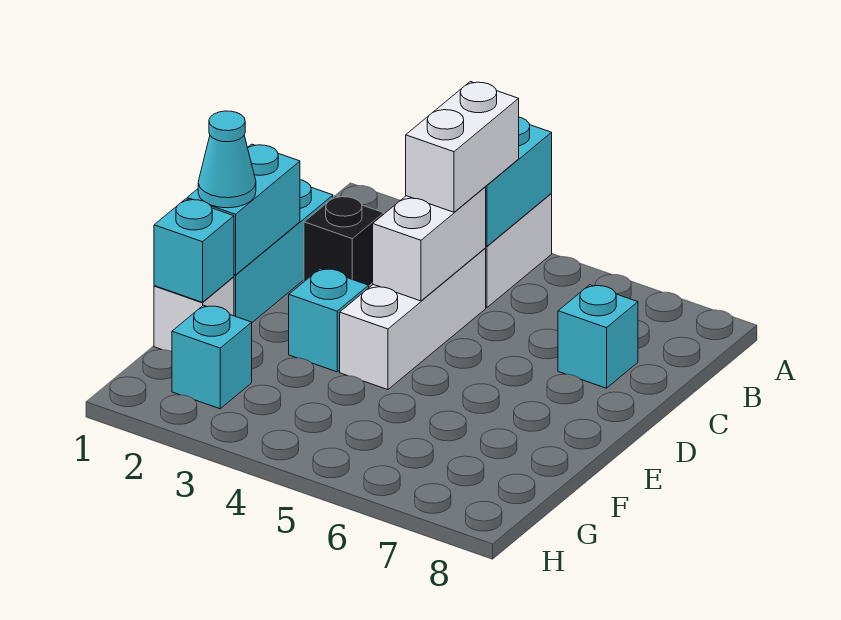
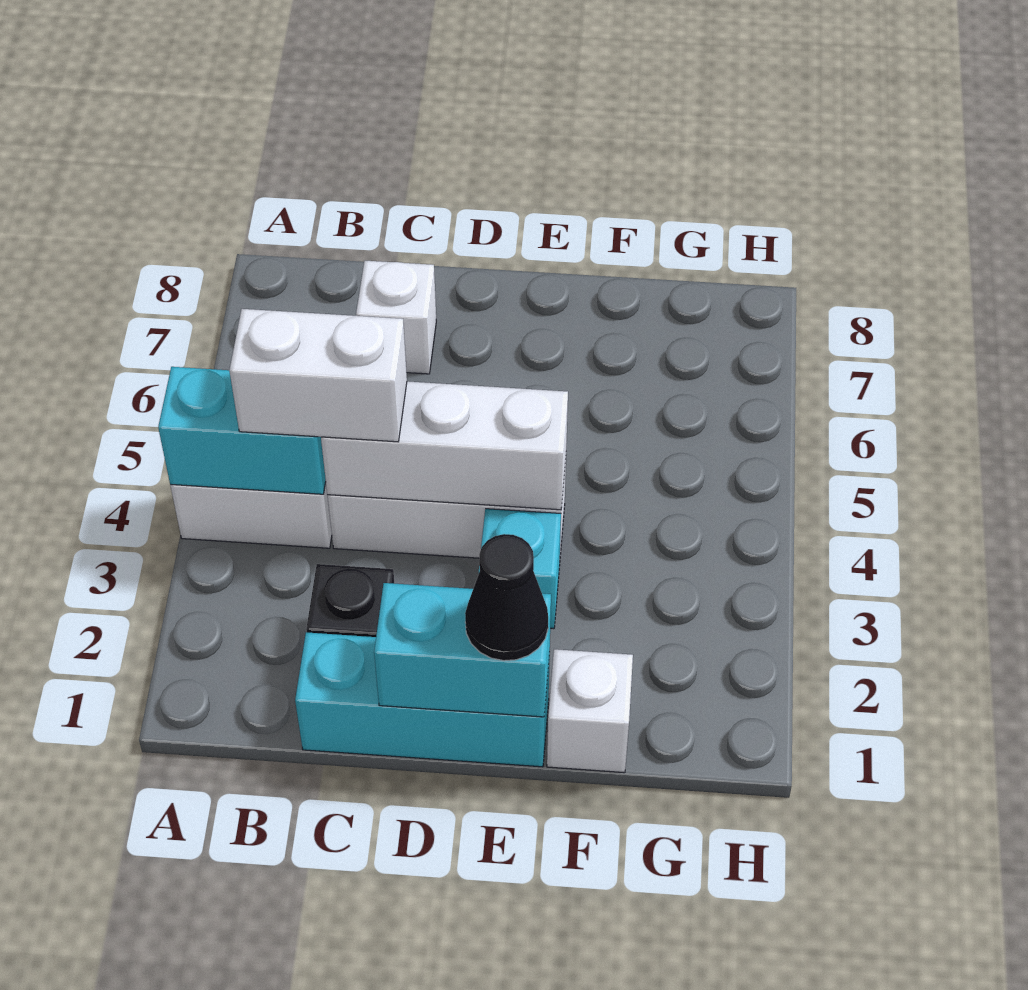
white 1x2 brick [373,187,486,301] -> white 1x3 brick [321,381,568,510]
cyan 1x1 brick [558,285,638,388] -> white 1x1 brick [356,261,436,374]
cyan 1x1 cone [198,111,256,208] -> black 1x1 cone [465,534,548,661]
cyan 1x1 brick [154,199,234,302] -> none
cyan 1x1 brick [172,305,252,409] -> none

